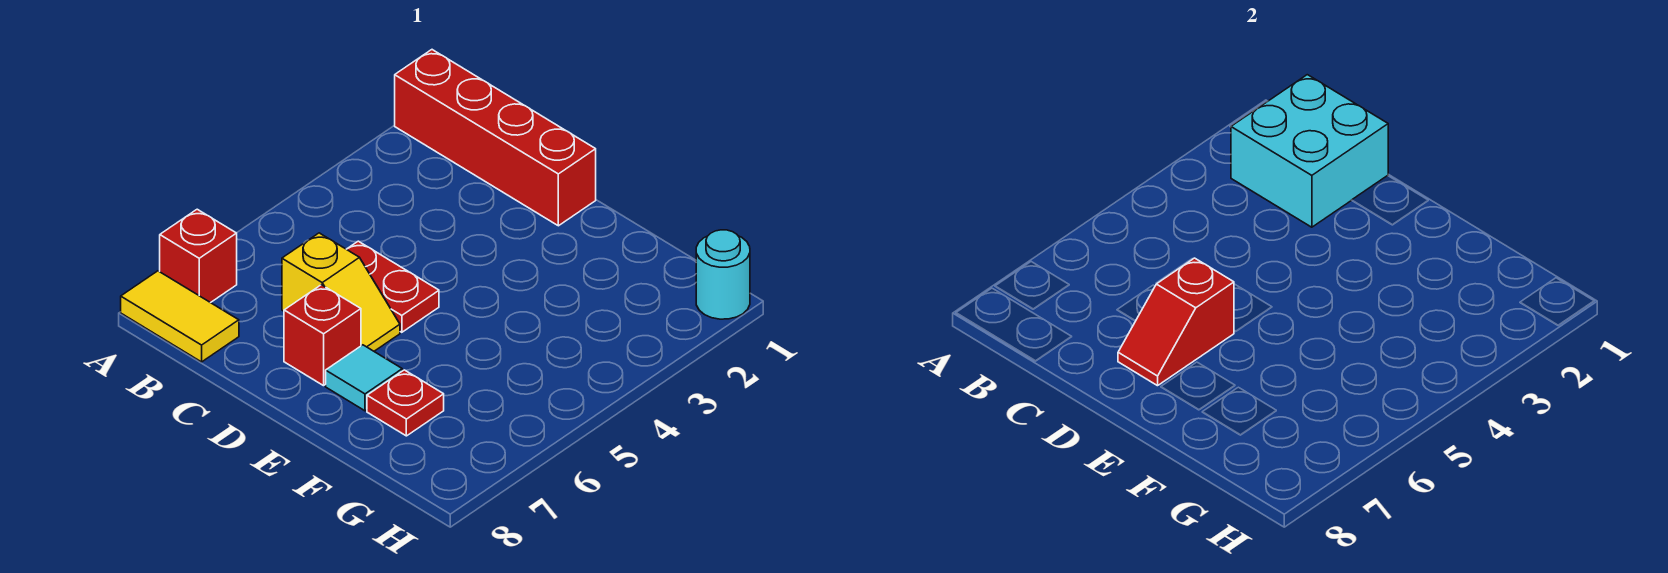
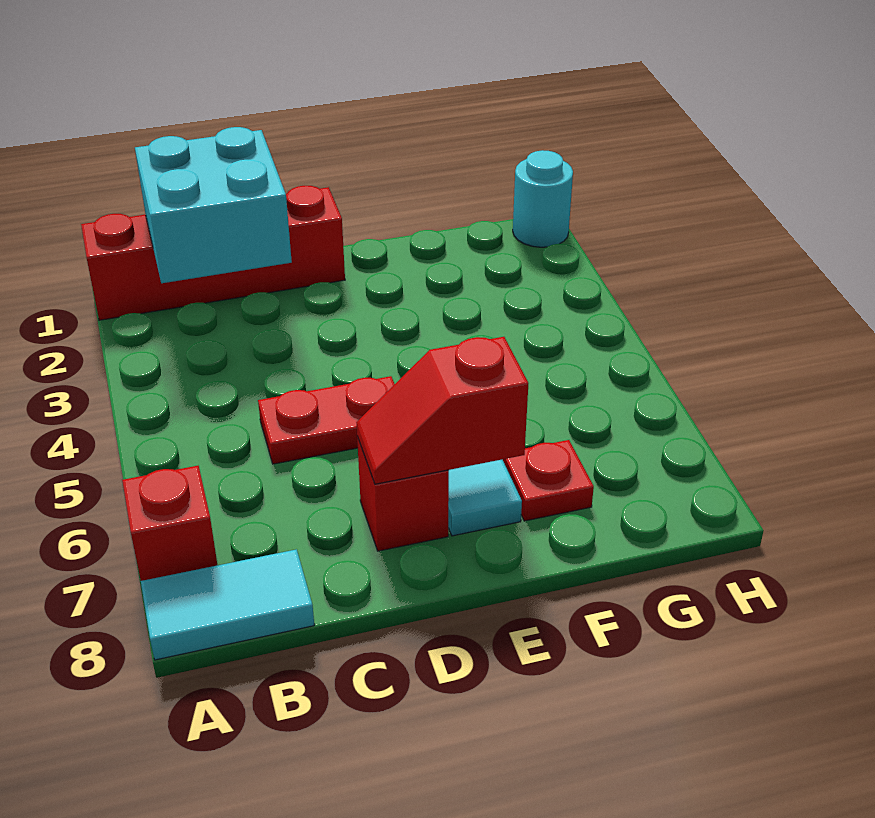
yellow 1x2 tile [121,271,239,362] -> cyan 1x2 tile [141,549,314,660]
yellow 1x2 slope [282,233,400,351] -> none
red 1x2 slope [1118,258,1234,386] -> red 1x2 slope turned to [356,337,528,484]

